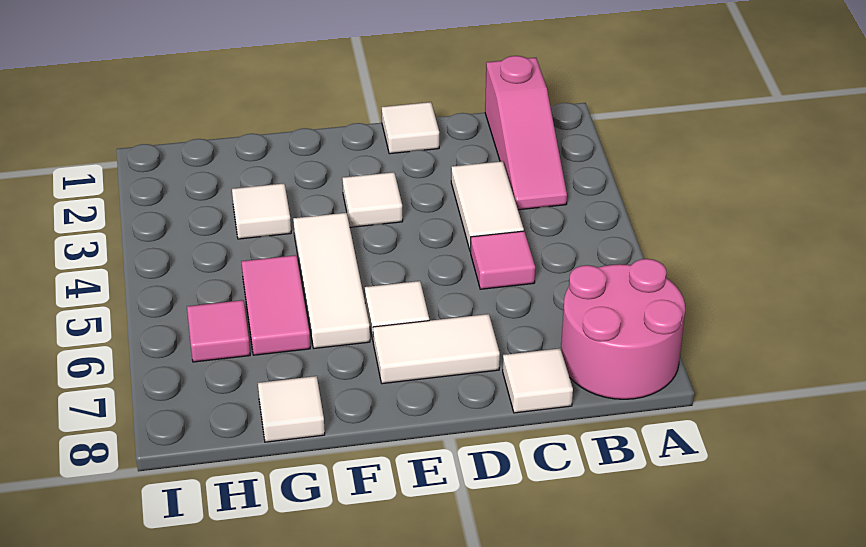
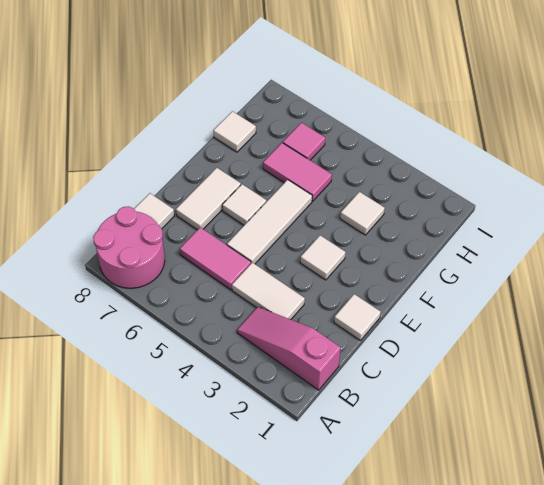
pink 1x1 tile [471,231,535,289] -> pink 1x2 tile [180,227,251,290]
white 1x3 tile [293,213,370,348] -> white 1x3 tile turned to [227,180,312,264]

